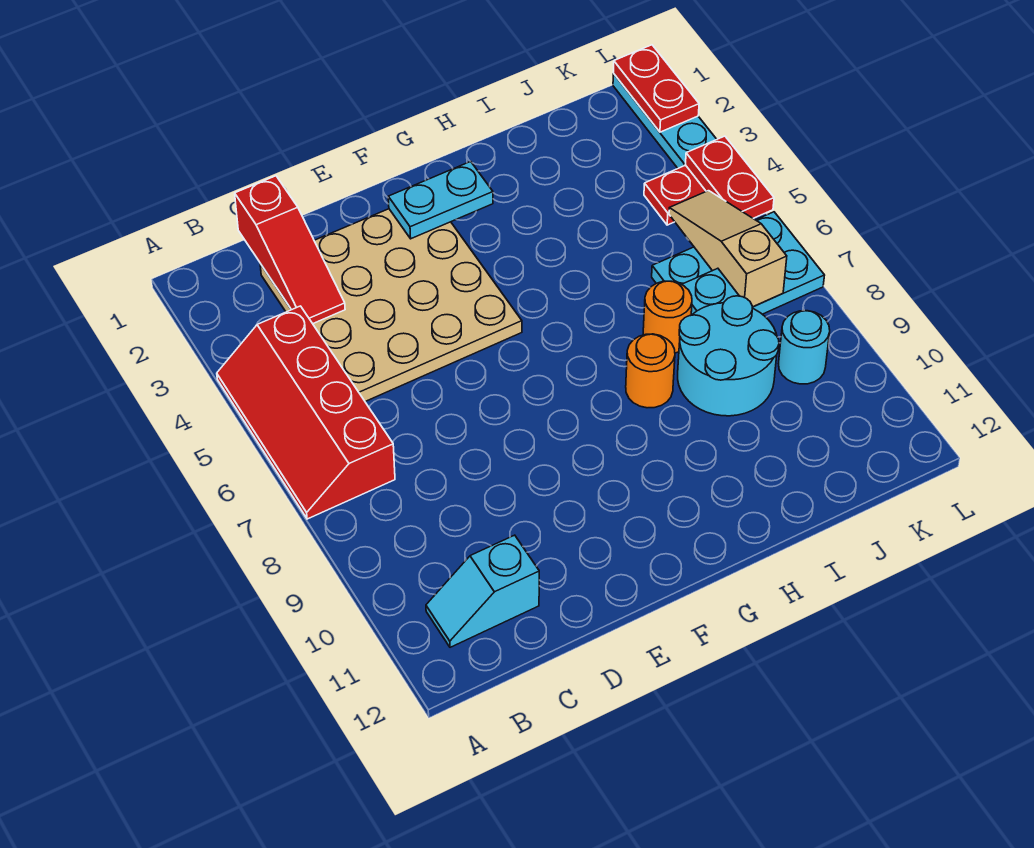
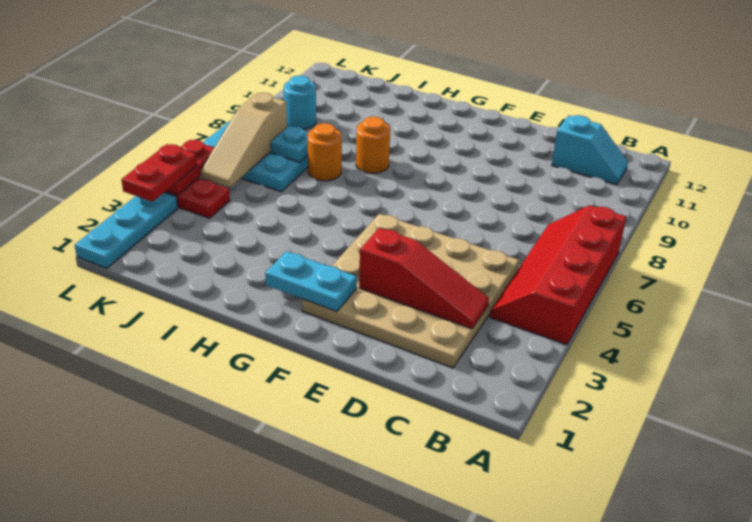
red 2x4 slope [217,306,395,519] -> red 2x4 slope turned to [490,205,626,345]
red 1x3 slope [235,176,345,324] -> red 1x3 slope turned to [359,228,489,329]
cyan 2x2 round brick [678,296,779,416] -> none
red 1x2 plate [613,45,699,132] -> red 1x2 plate moved to [121,144,197,202]

